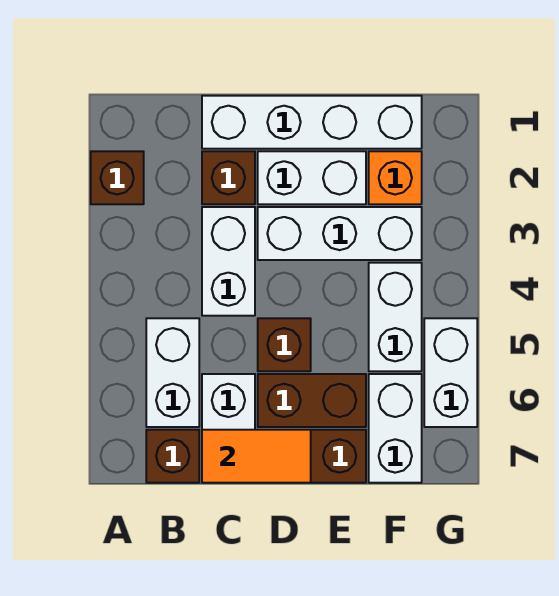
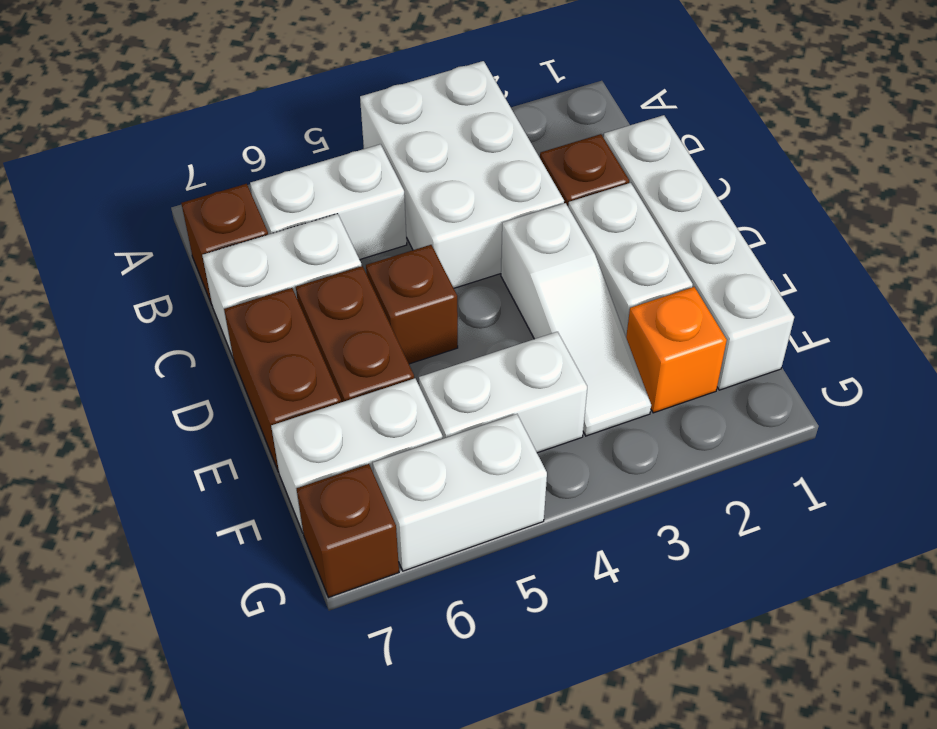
brown 1x1 brick [91,151,144,204] -> brown 1x1 brick moved to [297,464,399,597]
white 1x2 brick [202,207,255,316] -> white 2x3 brick [360,61,564,288]
orange 1x2 tile [202,430,311,483] -> none
white 1x3 brick [258,207,422,260] -> white 1x3 slope [501,203,651,436]

